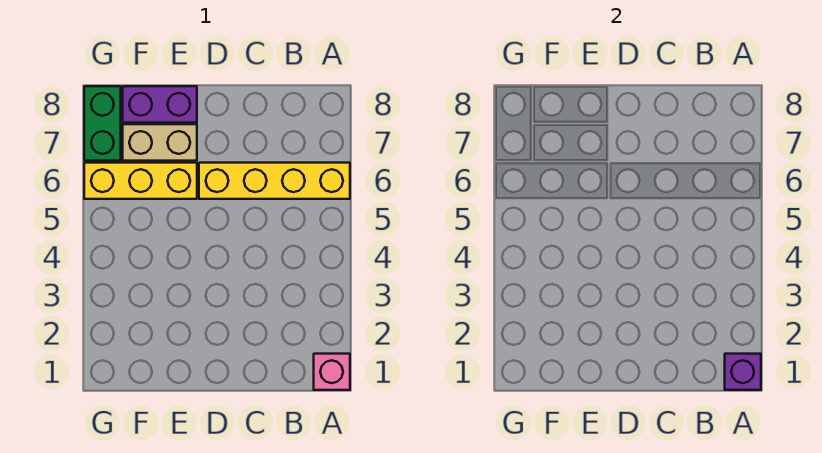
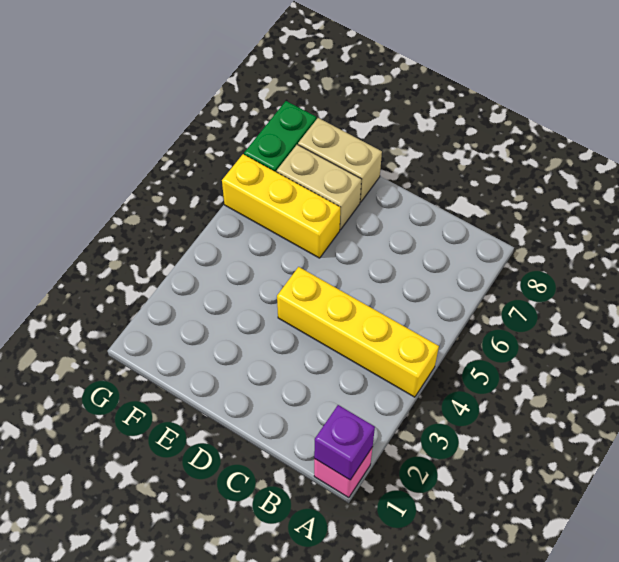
yellow 1x4 brick [199,163,350,199] -> yellow 1x4 brick moved to [277,267,439,397]
purple 1x2 brick [123,86,197,123] -> tan 1x2 brick [298,118,382,202]

